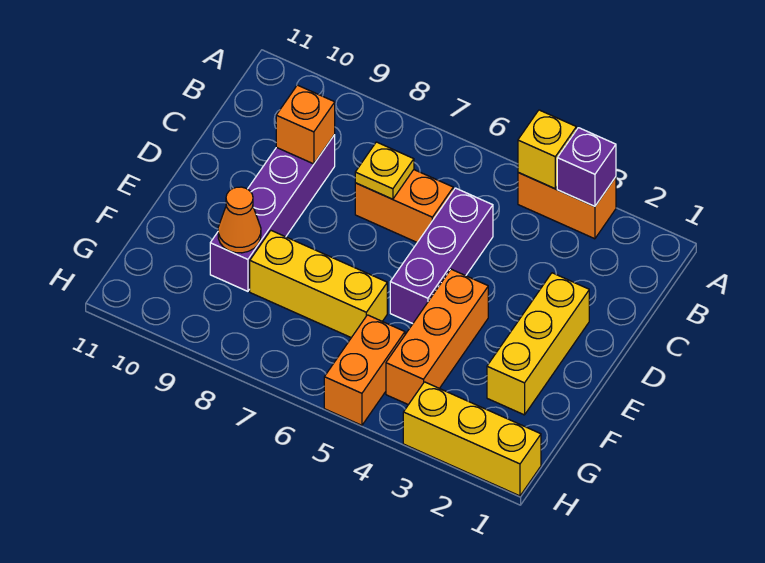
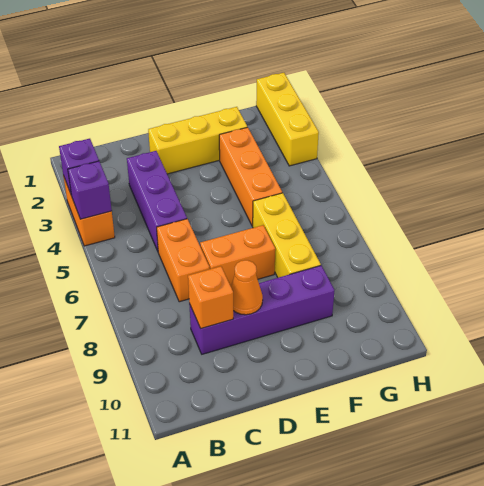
yellow 1x1 brick [518,110,576,189] -> purple 1x1 brick [68,161,112,219]
purple 1x3 brick [390,188,493,324] -> purple 1x3 brick turned to [127,151,187,251]
yellow 1x1 plate [355,142,414,199] -> none
orange 1x3 brick [386,269,488,405] -> orange 1x3 brick turned to [219,127,282,226]
orange 1x1 cone [218,187,261,253] -> orange 1x1 cone moved to [231,260,263,315]
orange 1x2 brick [324,315,405,425] -> orange 1x2 brick moved to [200,225,275,286]

